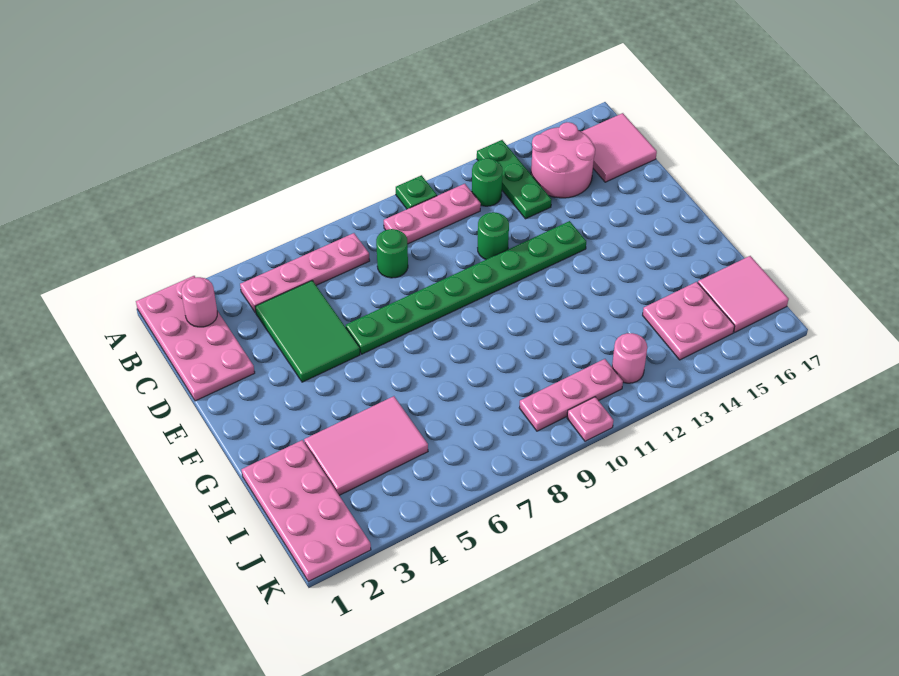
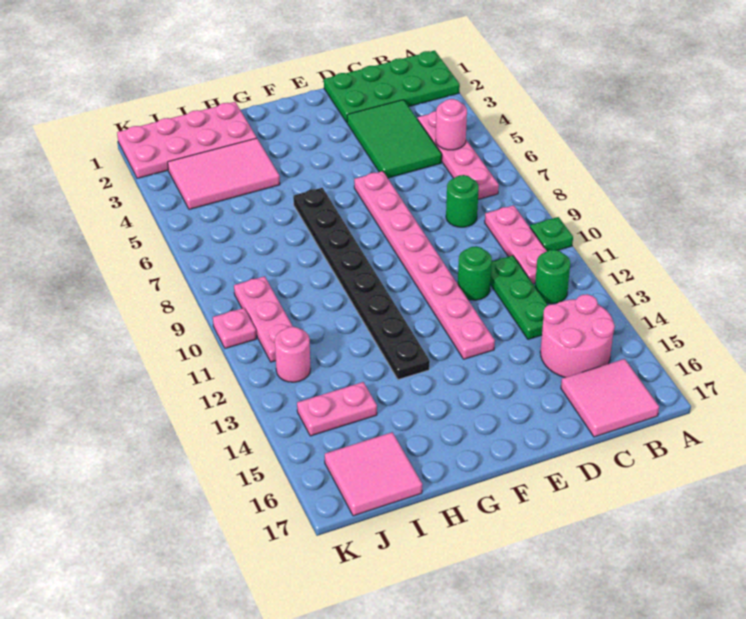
pink 2x4 plate [136,276,255,401] -> green 2x4 plate [324,51,460,122]
green 1x3 plate [477,140,552,219] -> green 1x3 plate turned to [490,256,548,340]
pink 1x1 round brick [181,277,217,327] -> pink 1x1 round brick moved to [436,99,467,150]
green 2x3 tile [255,281,360,382] -> green 2x3 tile turned to [347,100,442,178]
green 1x8 plate [346,221,586,354] -> pink 1x8 plate [354,171,495,359]
none -> black 1x8 plate [293,188,430,380]
pink 2x3 tile [304,396,428,495] -> pink 2x3 tile turned to [168,138,280,209]
pink 2x2 plate [643,282,735,360] -> pink 1x2 plate [297,382,377,436]

